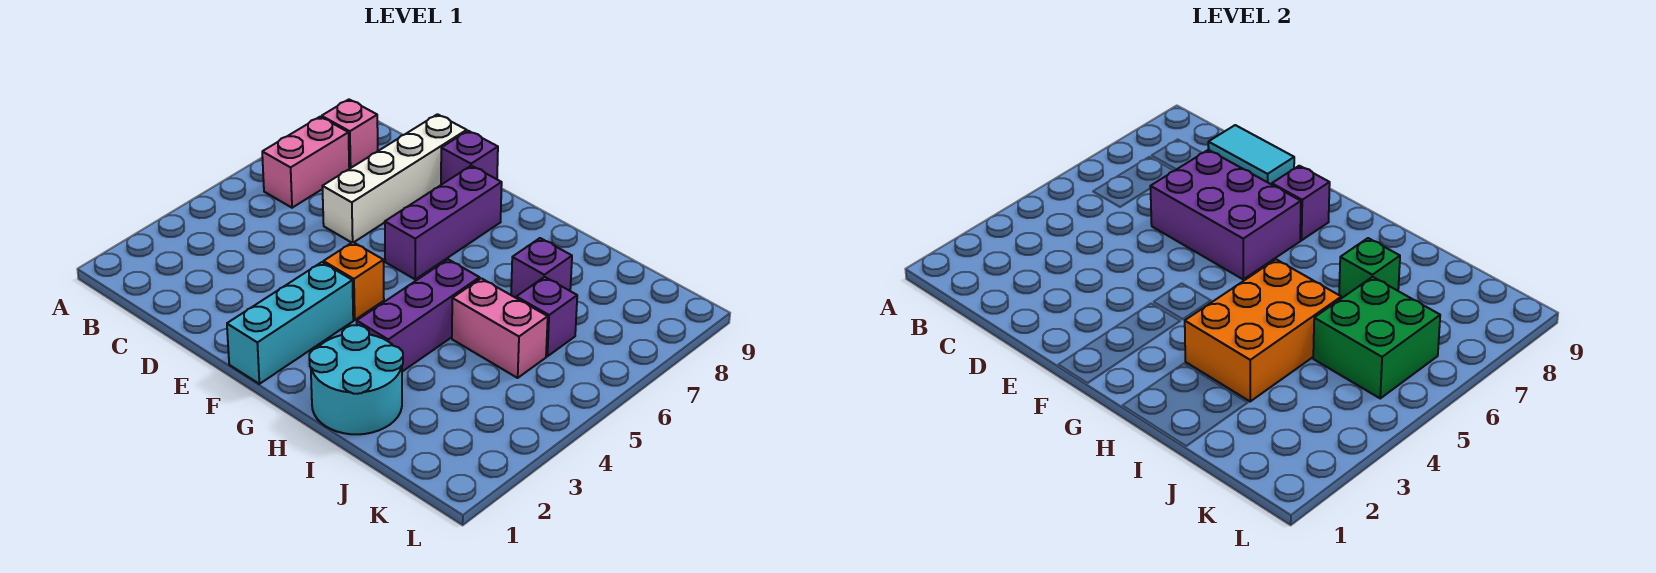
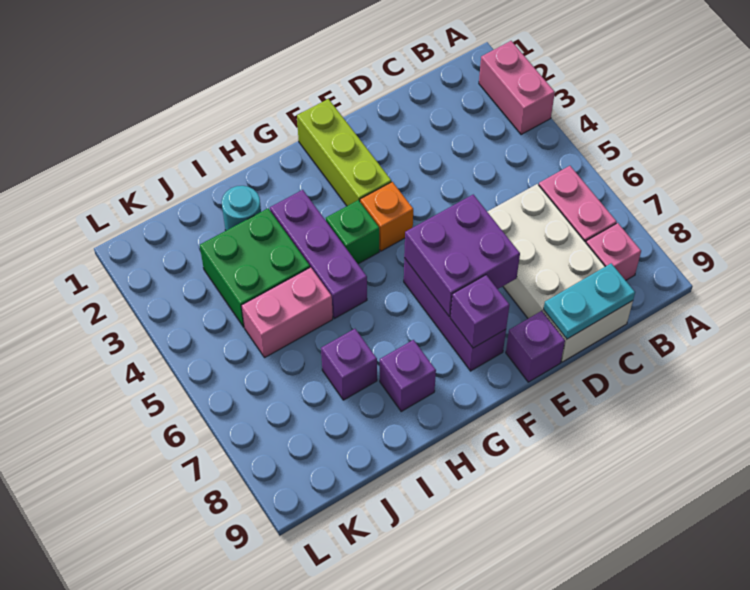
none -> pink 1x2 brick [479,41,555,135]
cyan 1x2 tile [1208,125,1294,184] -> cyan 1x2 plate [543,263,635,339]
white 1x4 brick [322,114,467,243] -> white 2x4 brick [487,184,633,362]
purple 2x3 brick [1150,150,1301,279] -> purple 2x2 brick [404,195,520,317]
cyan 1x3 brick [227,262,353,384] -> lime 1x3 brick [297,99,391,206]
cyan 2x2 round brick [309,325,403,434] -> cyan 1x1 round brick [222,186,261,230]
orange 2x3 brick [1185,259,1341,401] -> none
green 1x1 brick [1339,238,1400,298] -> green 1x1 brick moved to [326,200,379,264]
green 2x2 brick [1313,277,1440,398] -> green 2x2 brick moved to [200,209,310,327]
purple 1x1 brick [516,277,577,356] -> purple 1x1 brick moved to [380,340,436,411]

